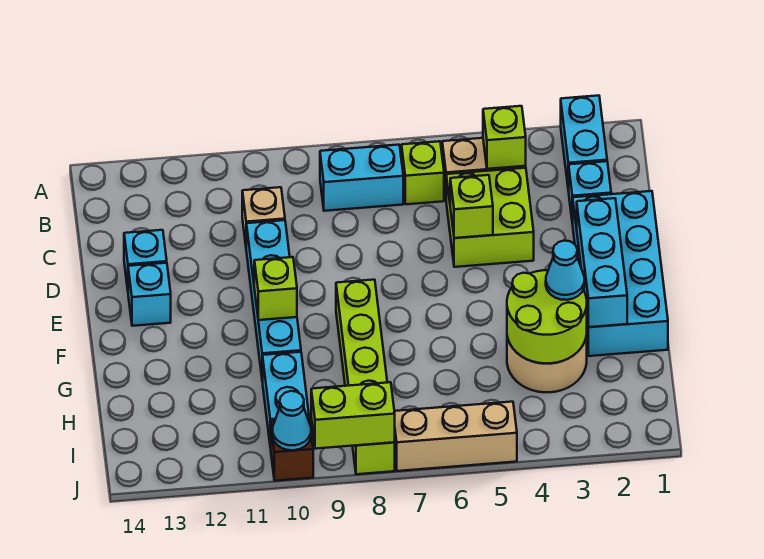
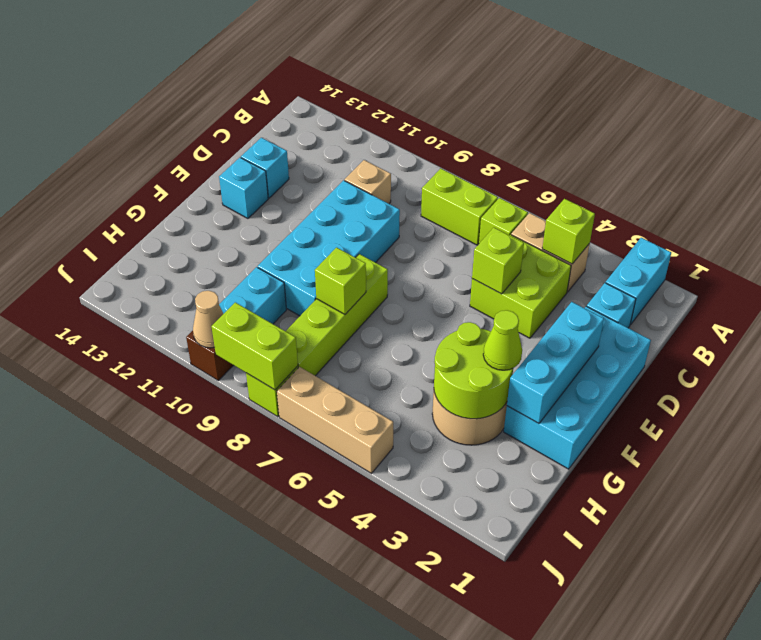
cyan 1x2 brick [320,145,403,211] -> lime 1x2 brick [421,169,498,245]
cyan 1x4 brick [246,220,301,382] -> cyan 2x4 brick [258,180,400,316]
lime 1x1 brick [254,257,297,320] -> lime 1x1 brick moved to [315,248,366,314]
cyan 1x1 cone [546,241,585,300] -> lime 1x1 cone [483,310,522,370]
cyan 1x1 cone [272,391,311,450] -> tan 1x1 cone [193,291,223,348]

